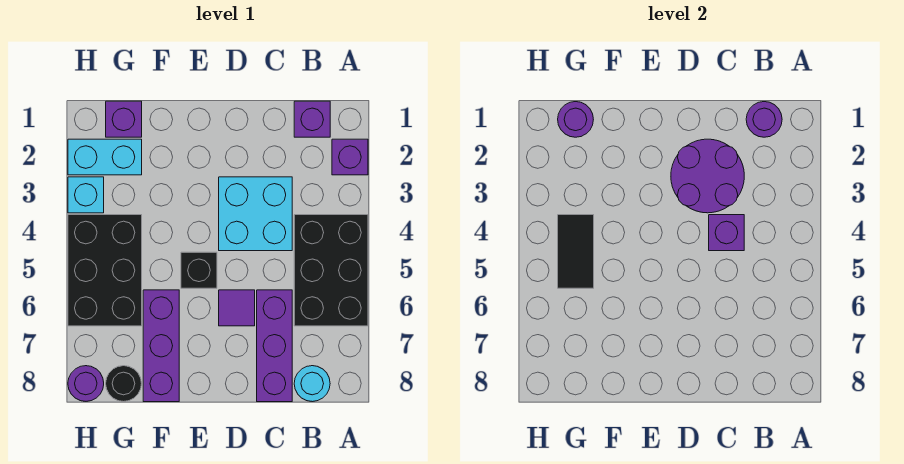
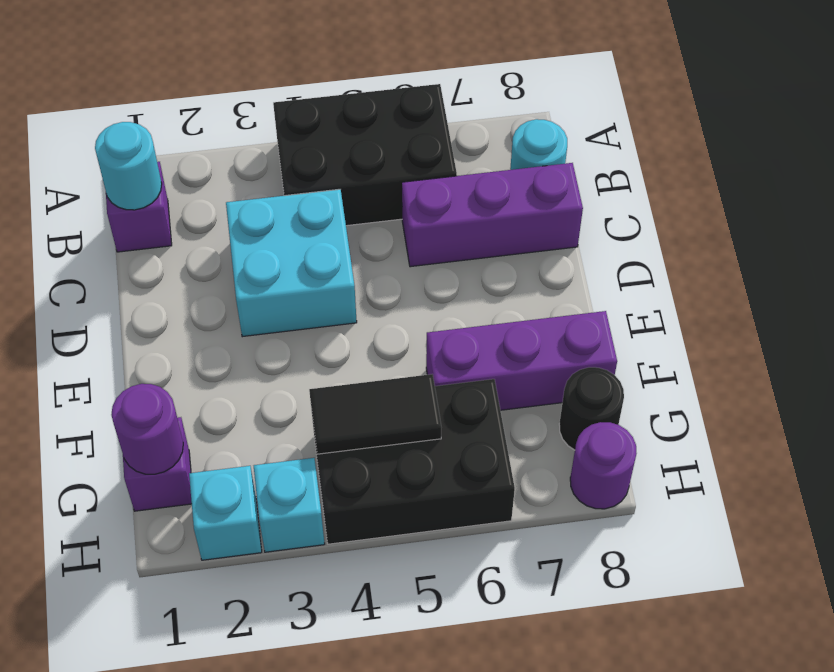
purple 1x1 brick [332,139,368,175] -> none
purple 1x1 round brick [746,102,782,137] -> cyan 1x1 round brick [95,122,162,210]
purple 2x2 round brick [671,139,744,213] -> none
purple 1x1 brick [709,215,744,251] -> none
purple 1x1 tile [219,290,255,326] -> none
black 1x1 brick [181,252,217,288] -> none
cyan 1x2 brick [68,139,142,175] -> cyan 1x1 brick [189,466,262,560]

